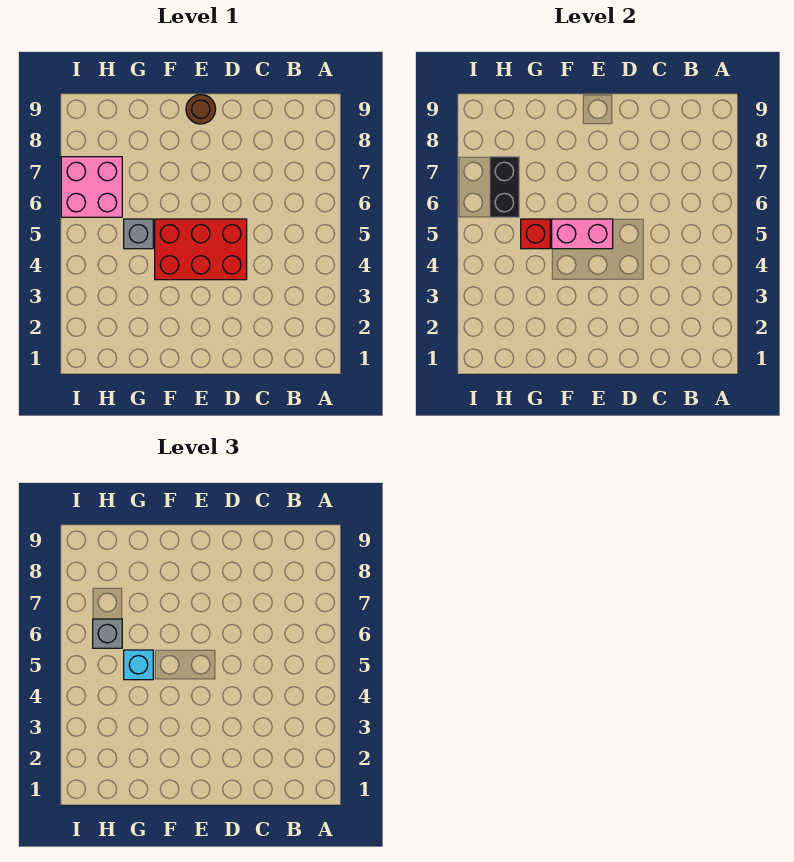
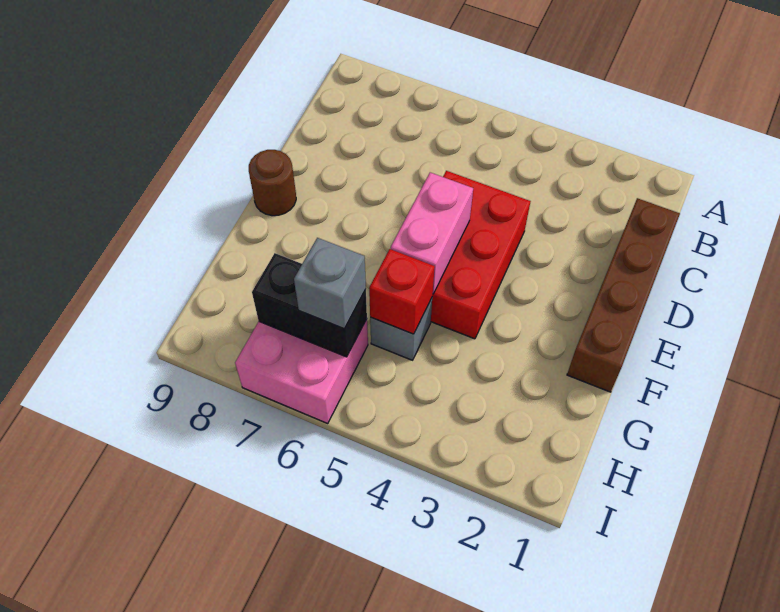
none -> brown 1x4 brick [567,198,680,392]
cyan 1x1 brick [124,650,153,680] -> none

